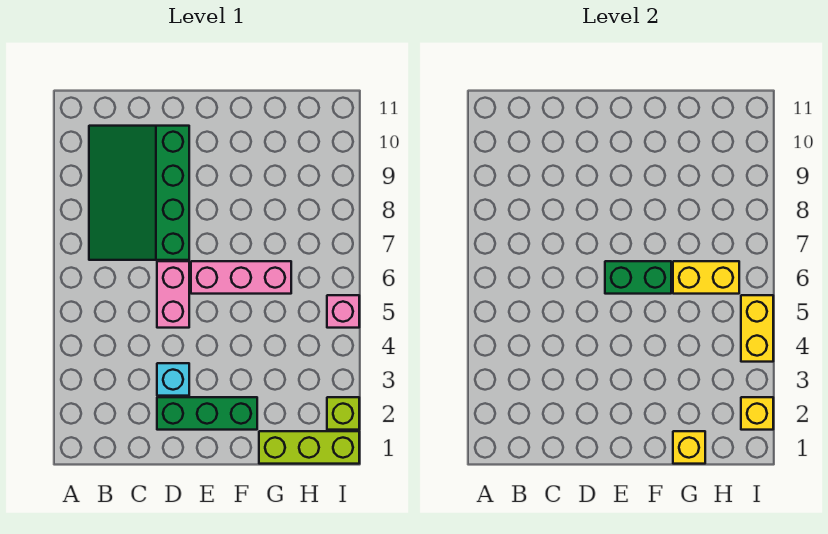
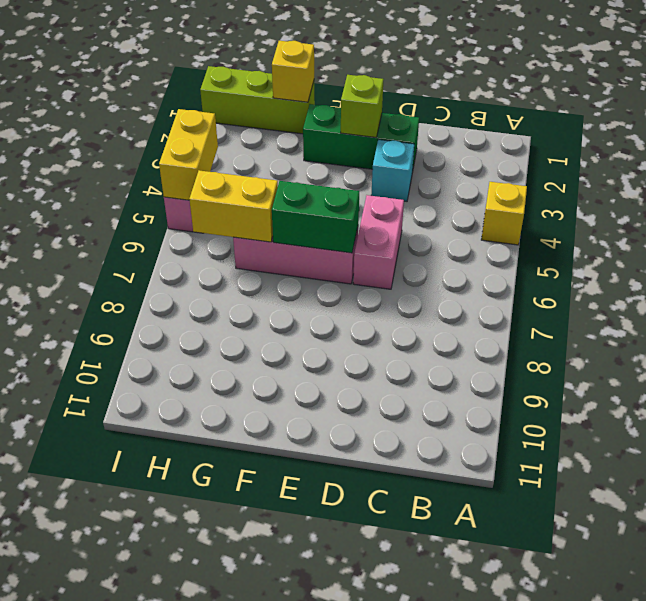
green 3x4 slope [89,126,189,260] -> none
lime 1x1 brick [327,397,359,430] -> lime 1x1 brick moved to [341,75,384,137]
yellow 1x1 brick [741,397,773,430] -> yellow 1x1 brick moved to [481,182,527,245]

